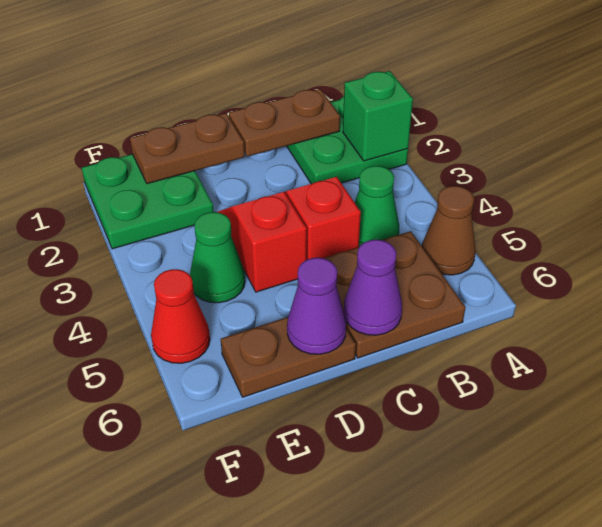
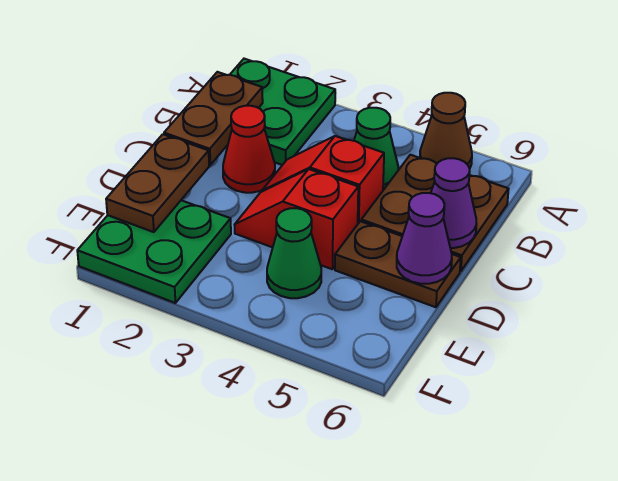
green 1x1 brick [343,71,413,161] -> none
brown 1x2 plate [221,317,356,397] -> brown 1x2 plate turned to [335,221,461,307]
red 1x1 cone [151,269,210,363] -> red 1x1 cone moved to [223,106,275,193]

